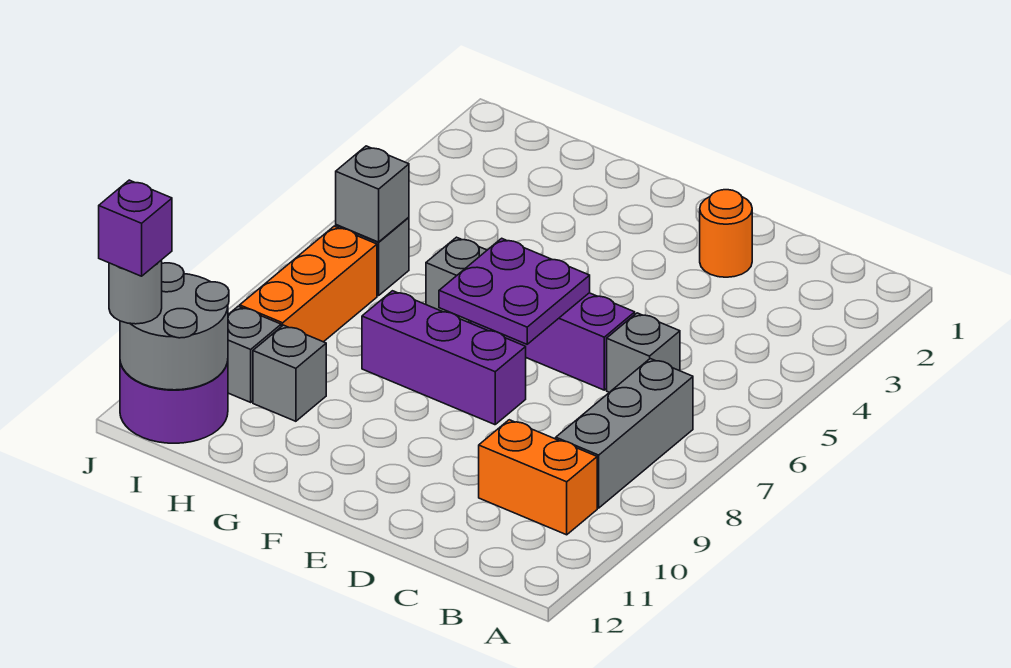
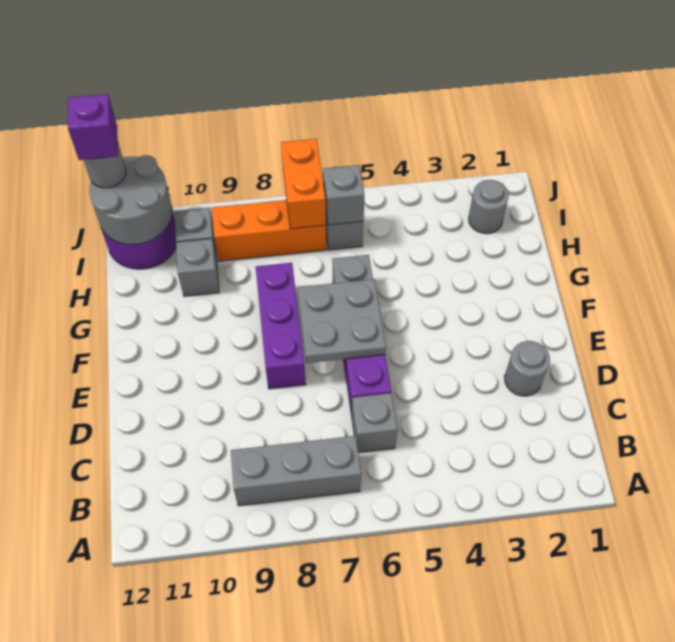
orange 1x2 brick [479,420,597,535] -> orange 1x2 brick moved to [281,139,326,229]
orange 1x1 round brick [700,190,752,277] -> grey 1x1 round brick [504,341,550,396]
purple 2x2 plate [439,238,590,344] -> grey 2x2 plate [298,279,386,363]
none -> grey 1x1 round brick [469,180,509,234]

